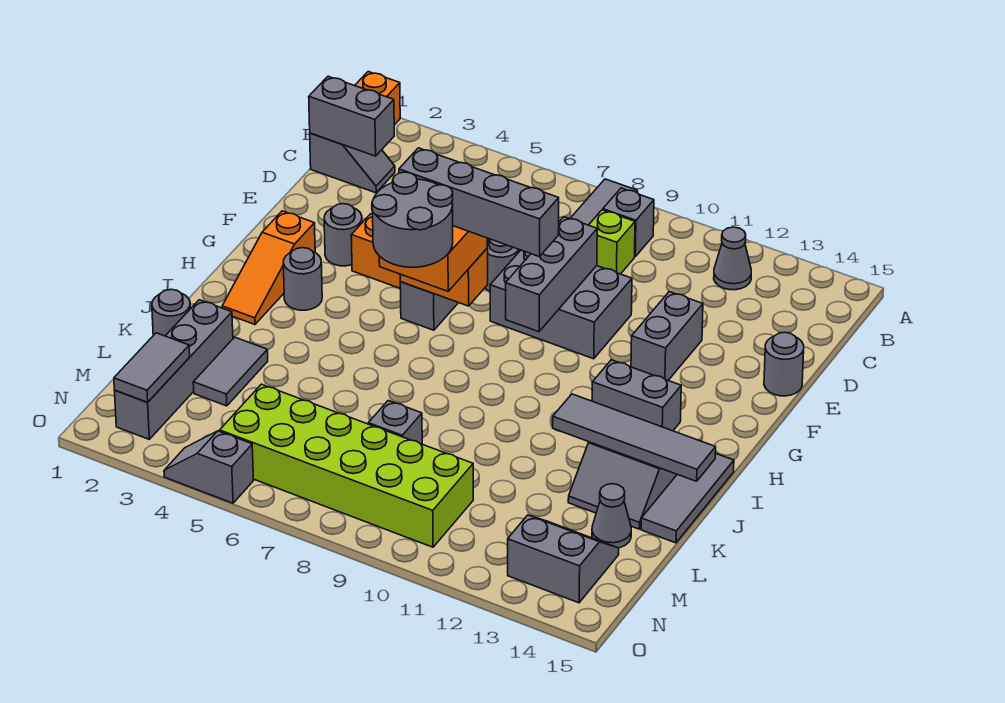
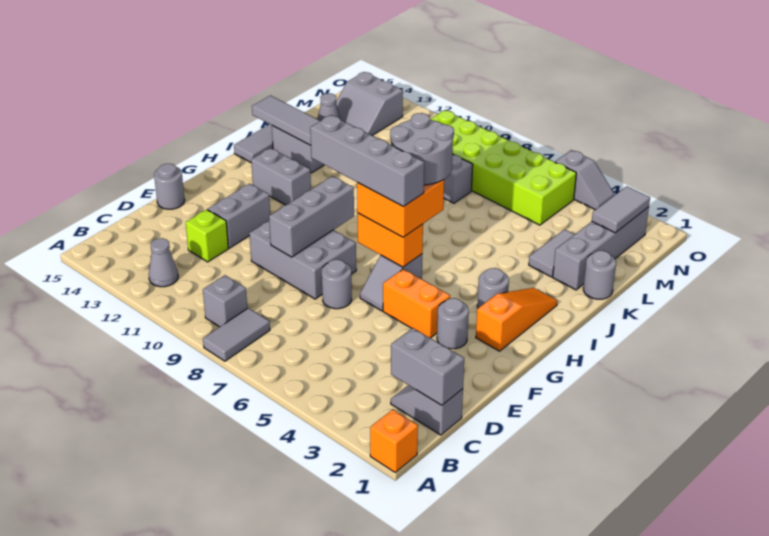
lime 1x1 brick [589,210,635,274] -> lime 1x1 brick moved to [186,209,229,262]

